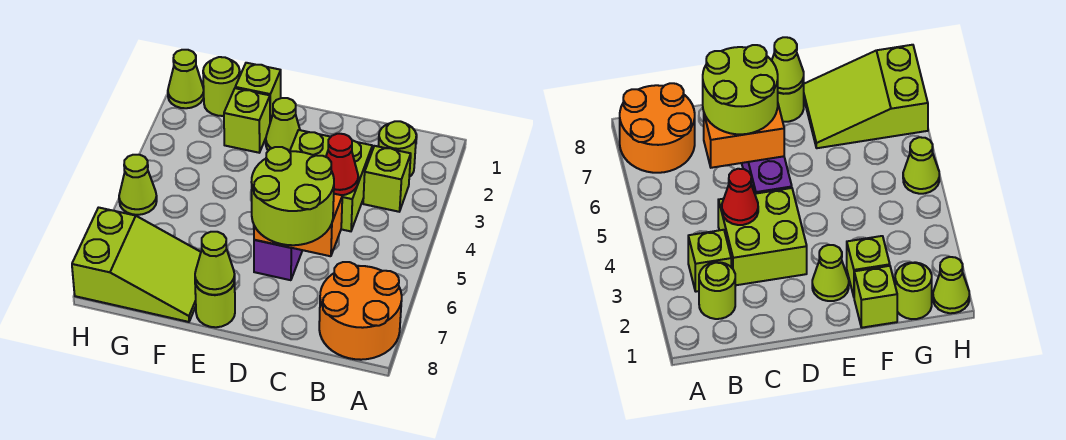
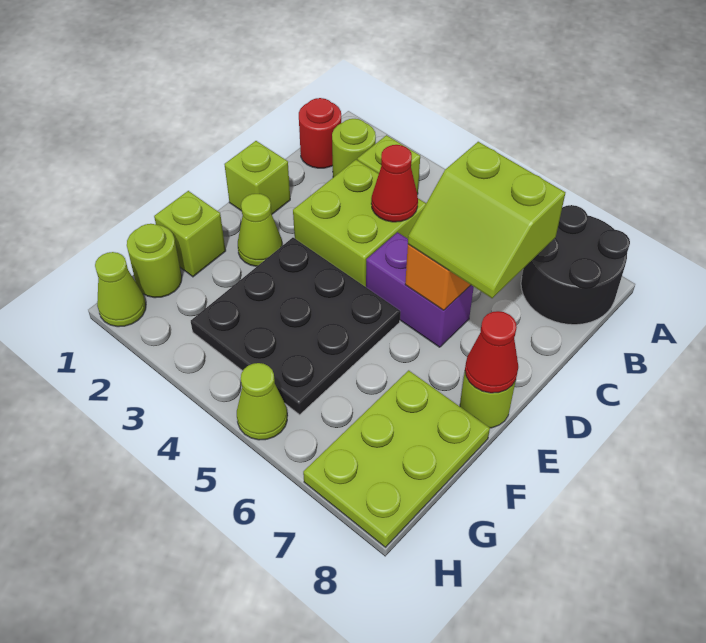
orange 2x2 round brick [319,262,402,360] -> black 2x2 round brick [521,205,630,325]
none -> red 1x1 round brick [299,98,341,168]
lime 2x2 round brick [252,147,334,245] -> lime 2x2 slope [408,142,565,298]
none -> black 3x3 plate [191,238,400,415]
lime 1x1 cone [195,232,235,295] -> red 1x1 cone [465,311,518,393]
lime 1x1 brick [224,88,270,153] -> lime 1x1 brick moved to [224,141,290,214]
lime 2x3 slope [72,208,201,322] -> lime 2x3 plate [303,370,490,547]

